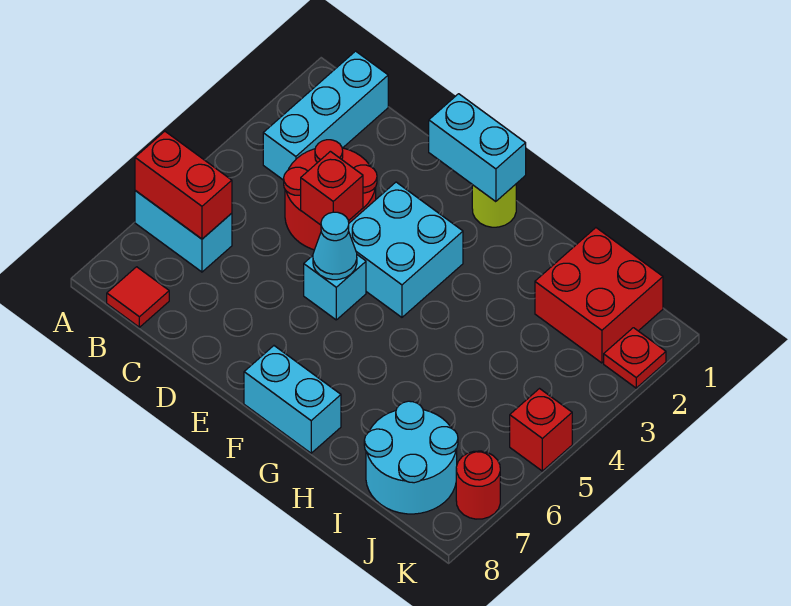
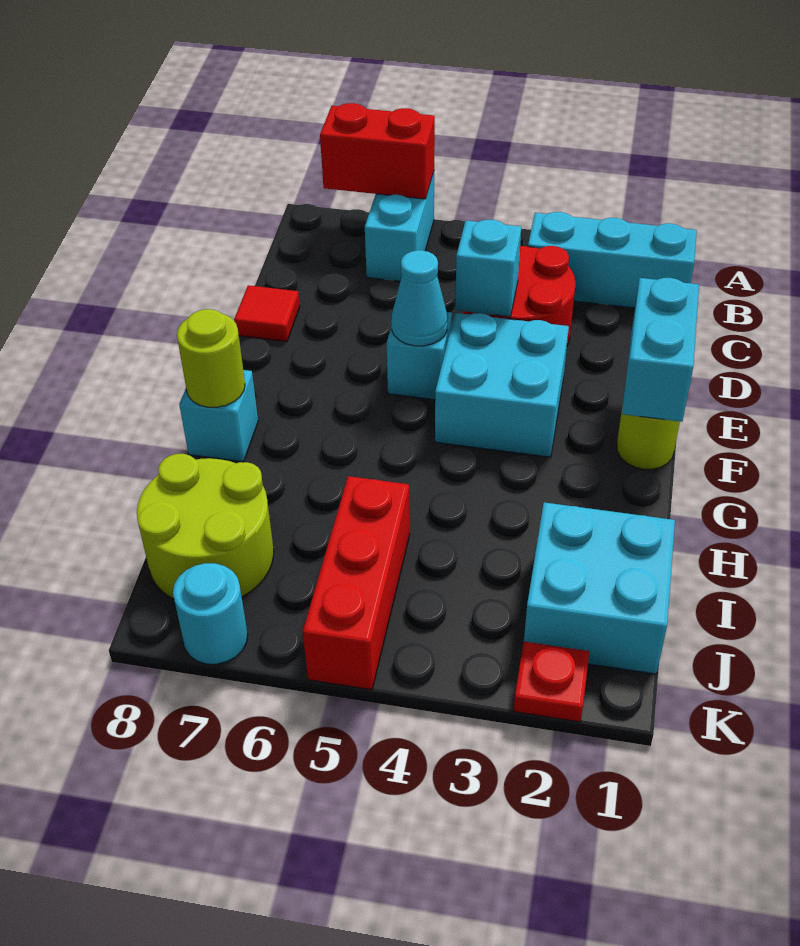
red 1x2 brick [135,131,232,239] -> red 1x2 brick turned to [320,103,435,199]
red 1x1 tile [107,267,169,327] -> red 1x1 tile moved to [234,285,300,342]
red 1x1 brick [301,151,363,225] -> cyan 1x1 brick [455,220,521,317]
cyan 1x2 brick [244,346,341,453] -> cyan 1x1 brick [179,370,258,462]
none -> lime 1x1 round brick [177,309,245,407]
red 2x2 brick [535,228,663,363] -> cyan 2x2 brick [524,502,675,674]
cyan 2x2 round brick [364,401,458,514] -> lime 2x2 round brick [137,454,274,599]
red 1x1 brick [510,389,572,471] -> red 1x3 brick [303,476,410,690]
red 1x1 round brick [456,451,500,519] -> cyan 1x1 round brick [173,563,248,664]

